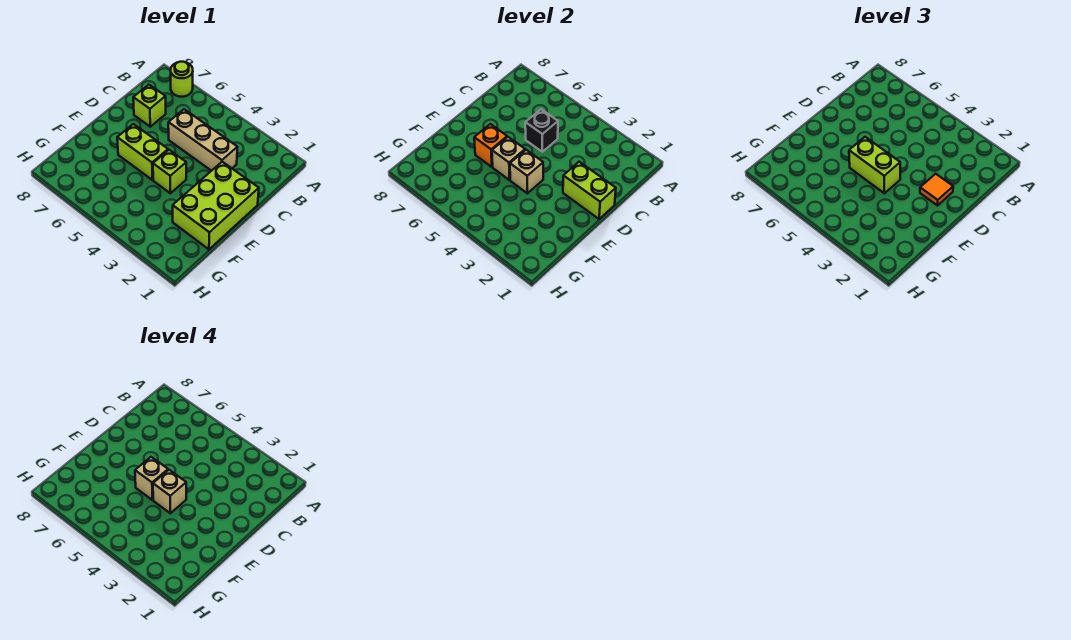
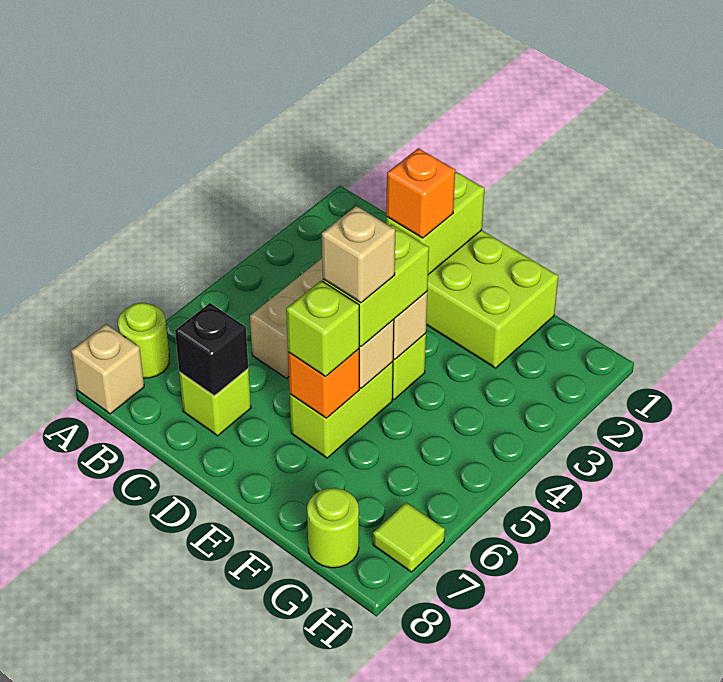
black 1x1 brick [525,109,558,152] -> black 1x1 brick moved to [175,303,248,396]
orange 1x1 tile [920,174,953,206] -> orange 1x1 brick [386,148,455,238]
tan 1x1 brick [153,470,186,513] -> tan 1x1 brick moved to [71,324,144,414]
none -> lime 1x1 brick [286,281,359,377]
none -> lime 1x1 round brick [307,488,359,568]
none -> lime 1x1 tile [373,503,445,572]

